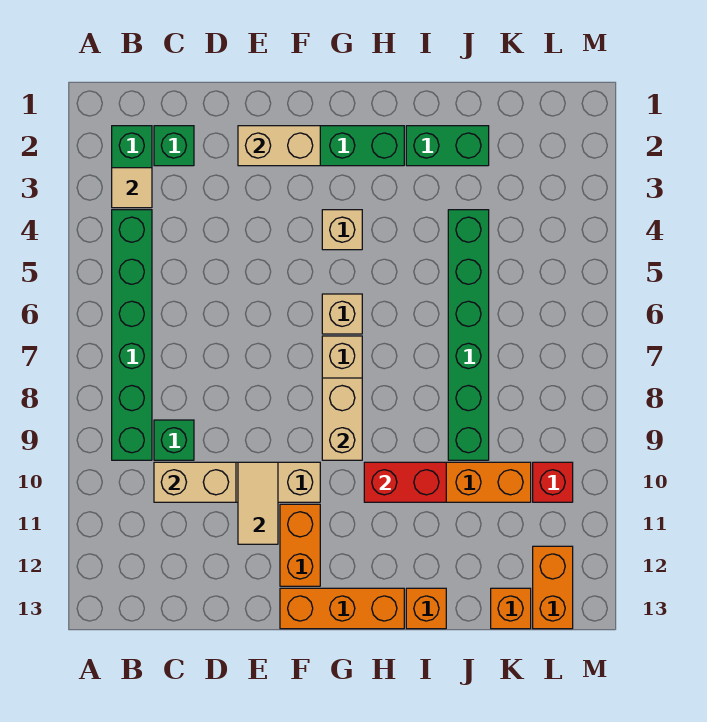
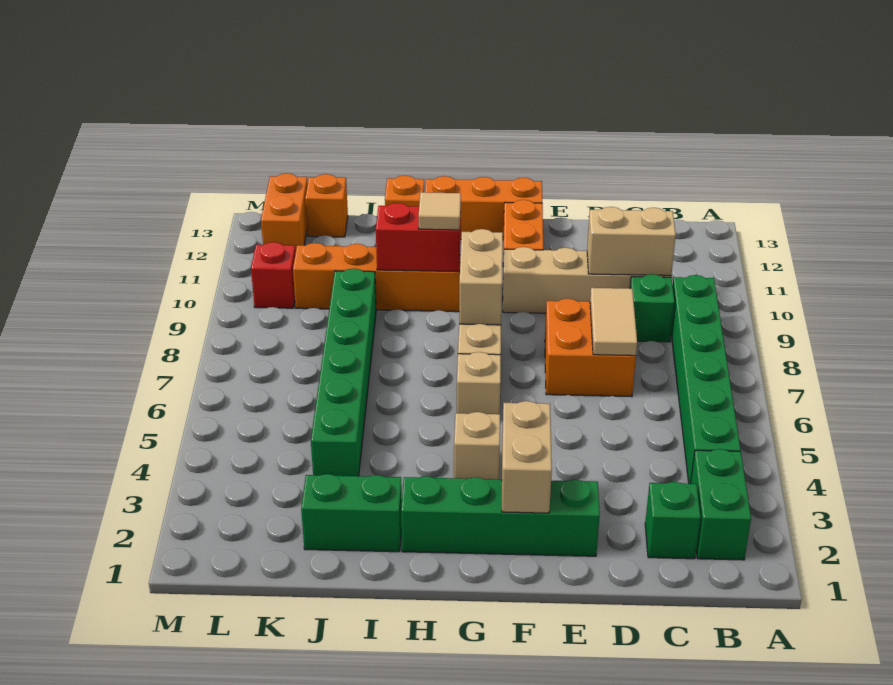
tan 1x1 tile [112,168,152,208] -> tan 1x1 tile moved to [419,192,461,230]
none -> orange 2x2 brick [545,299,636,397]
tan 1x2 brick [238,126,320,166] -> tan 1x2 brick turned to [502,401,552,513]
tan 1x2 tile [238,462,278,544] -> tan 1x2 tile moved to [590,288,637,356]

